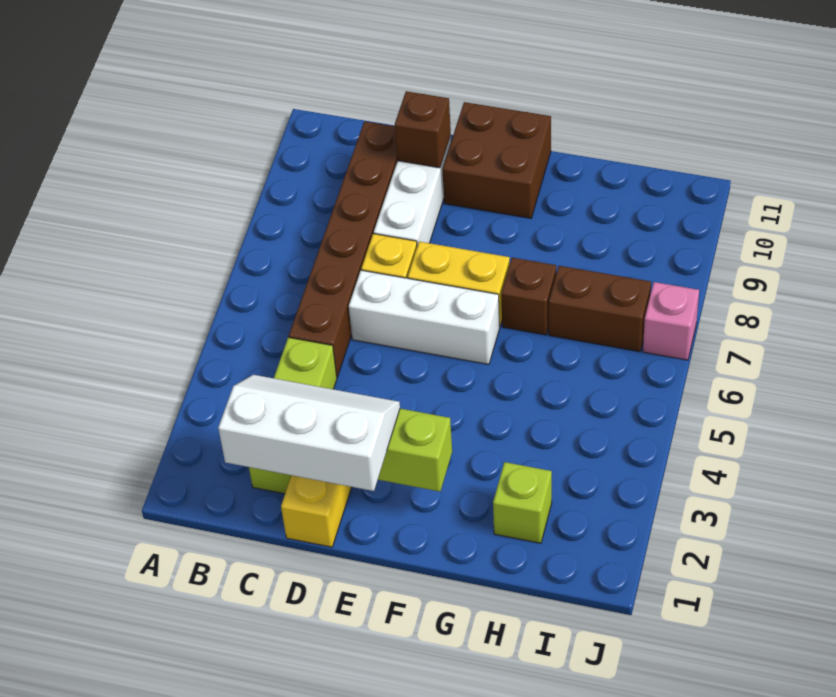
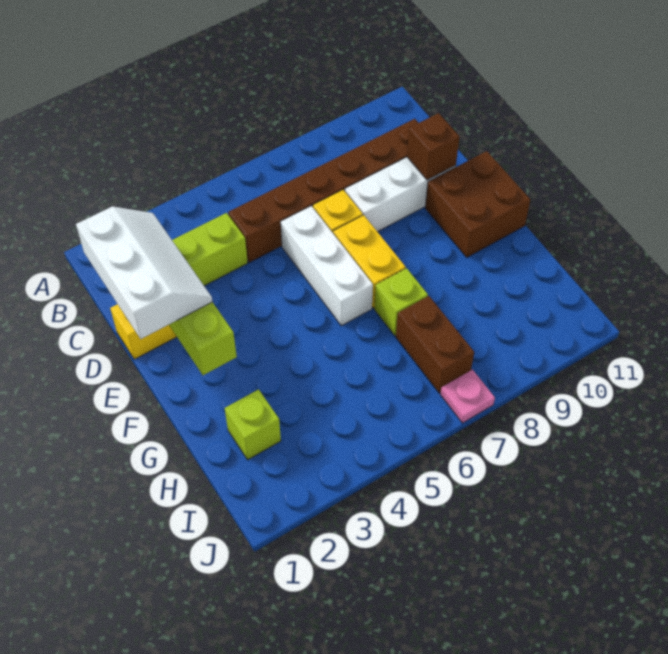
brown 1x1 brick [501,258,556,335] -> lime 1x1 brick [374,268,428,336]
pink 1x1 brick [643,282,699,360] -> pink 1x1 plate [440,370,495,423]

